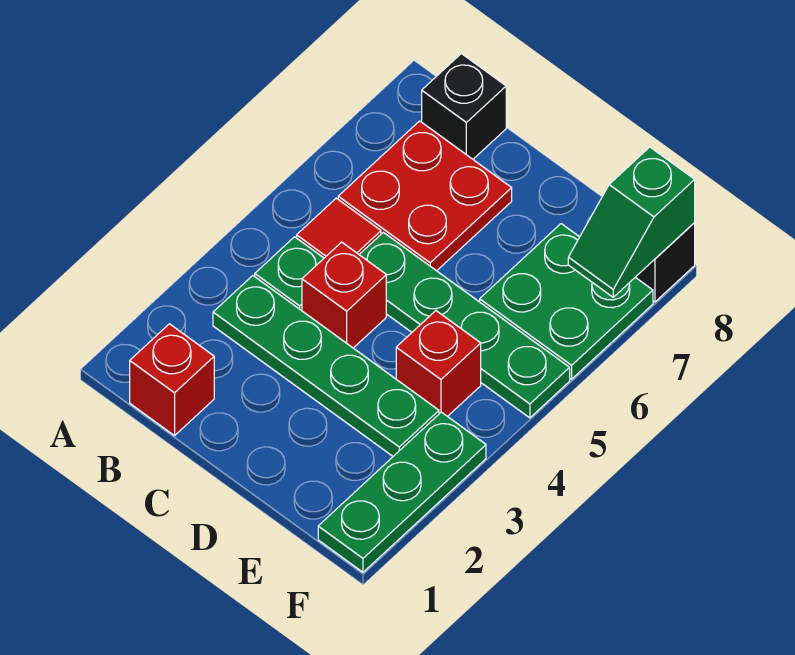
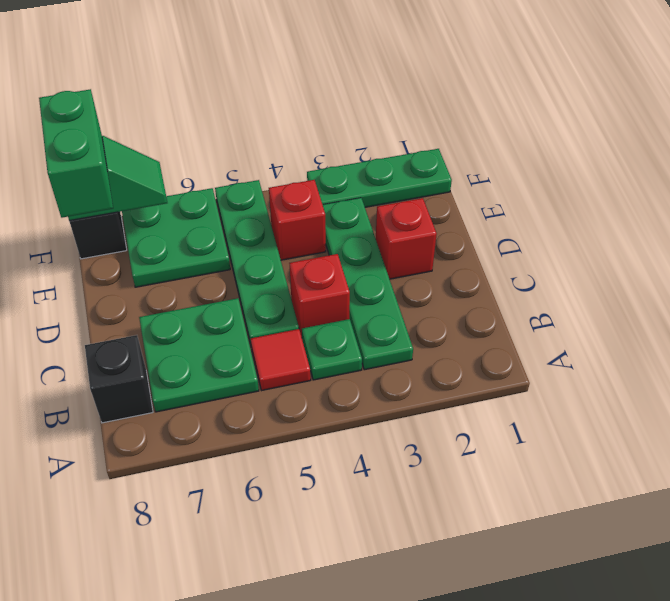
red 1x1 brick [130,324,214,436] -> red 1x1 brick moved to [376,198,437,279]
red 2x2 plate [338,121,512,271] -> green 2x2 plate [139,298,259,412]
none -> green 1x2 brick [39,89,113,218]

